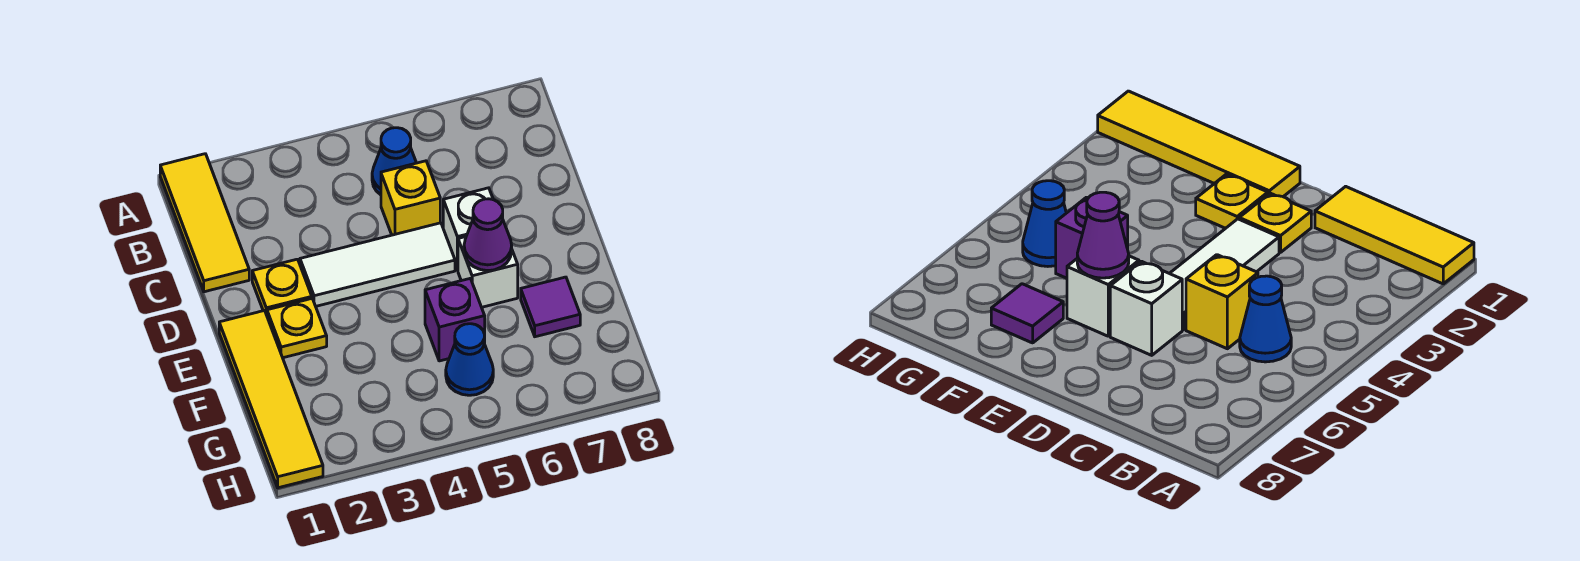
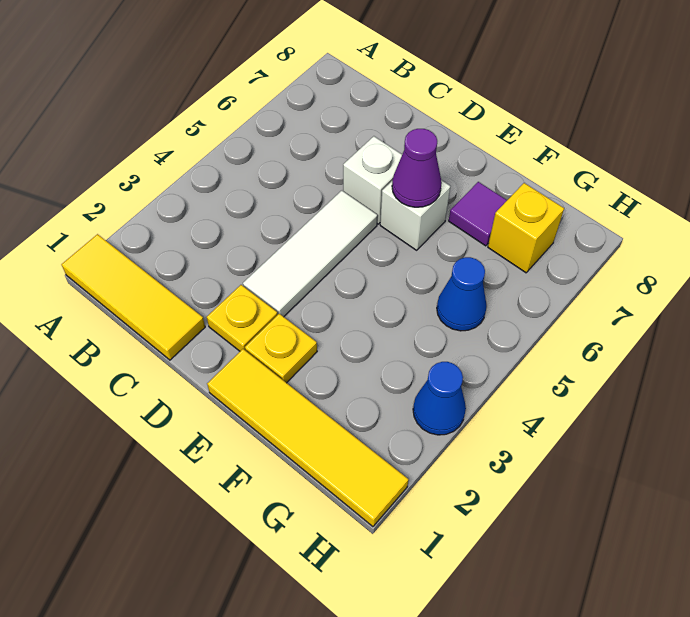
blue 1x1 cone [372,128,416,195] -> blue 1x1 cone moved to [413,362,466,435]
yellow 1x1 brick [381,161,440,235] -> yellow 1x1 brick moved to [488,183,564,273]
purple 1x1 brick [425,279,485,361] -> none

